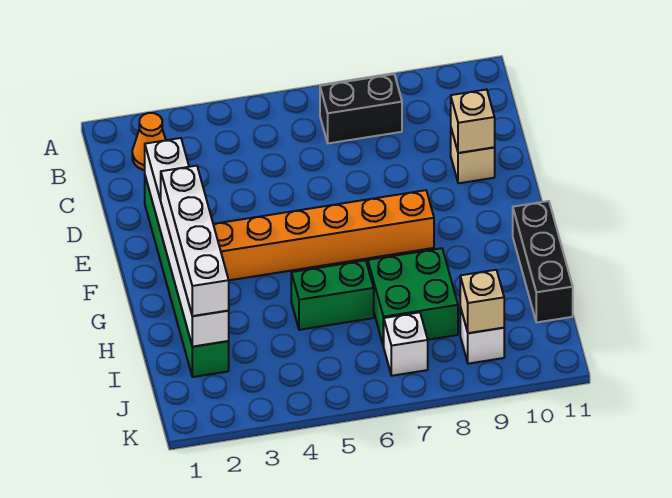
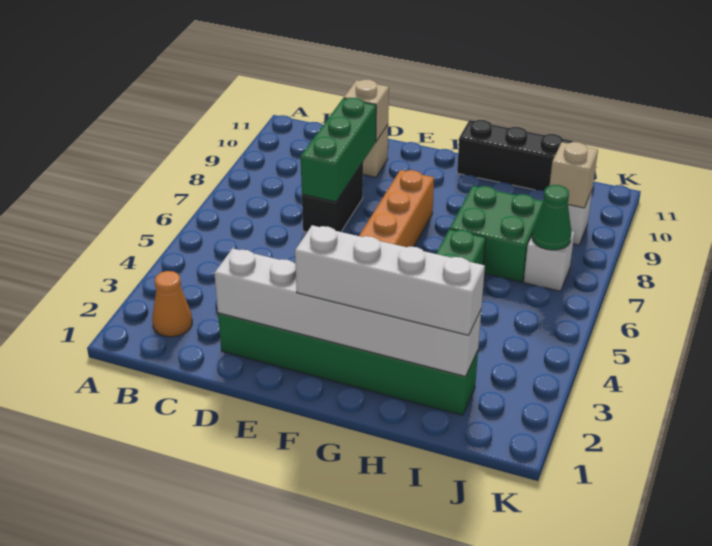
black 1x2 brick [320,74,402,143] -> black 1x2 brick moved to [302,163,363,232]
none -> green 1x3 brick [301,98,376,202]
none -> green 1x1 cone [532,185,572,250]

